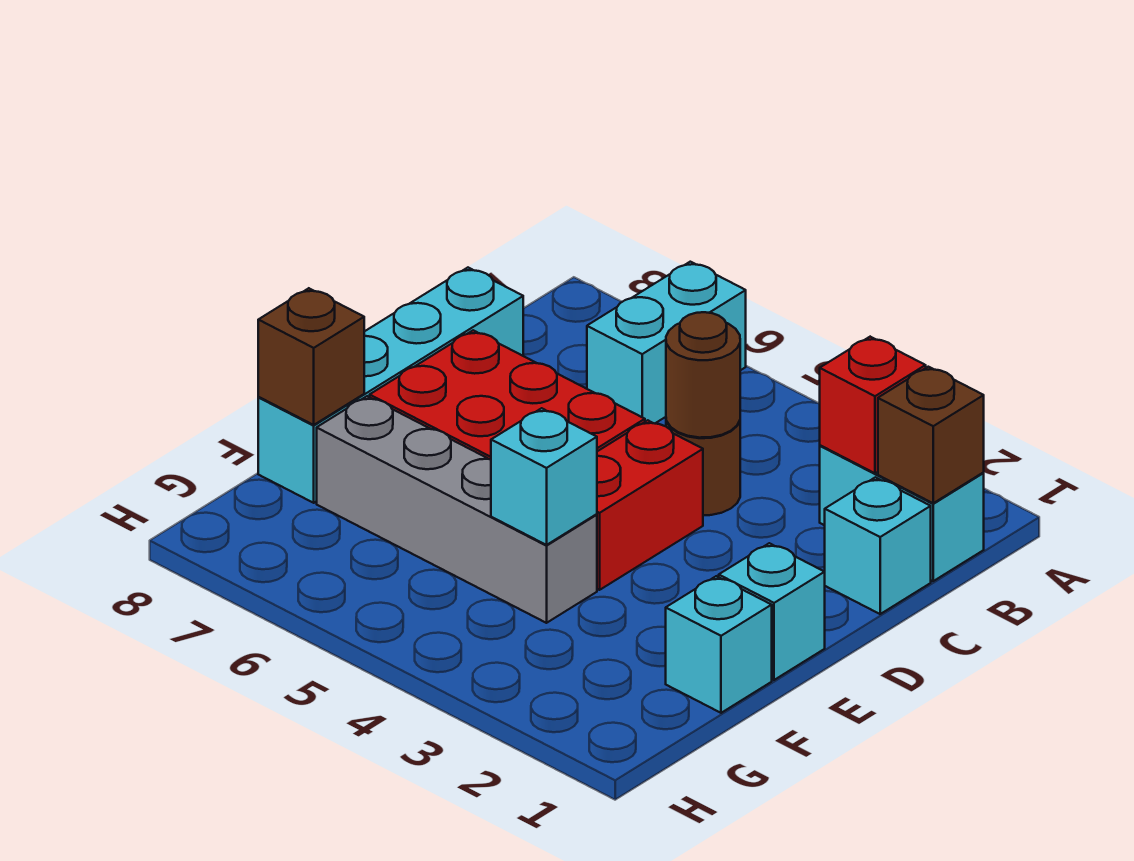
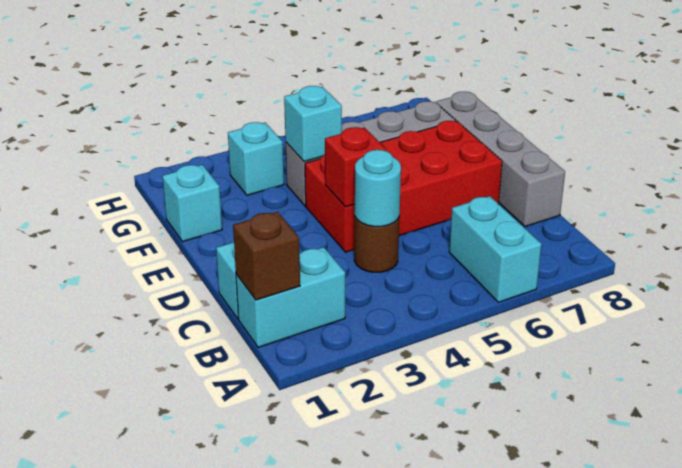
red 1x1 brick [820,337,926,473] -> red 1x1 brick moved to [325,127,386,207]
brown 1x1 round brick [666,312,740,438] -> cyan 1x1 round brick [355,150,401,227]
cyan 1x4 brick [258,268,523,503] -> grey 1x4 brick [436,92,565,227]
cyan 1x1 brick [719,543,825,680] -> cyan 1x1 brick moved to [228,122,284,195]
brown 1x1 brick [258,288,364,425] -> none

